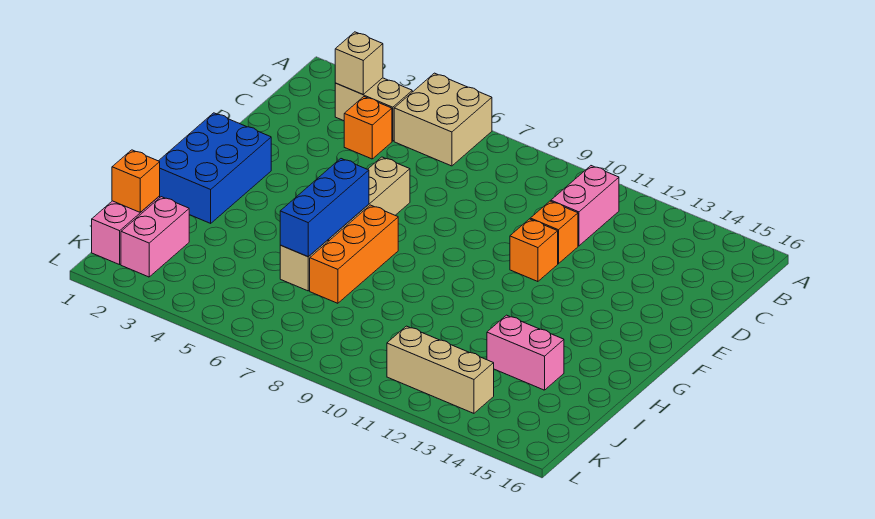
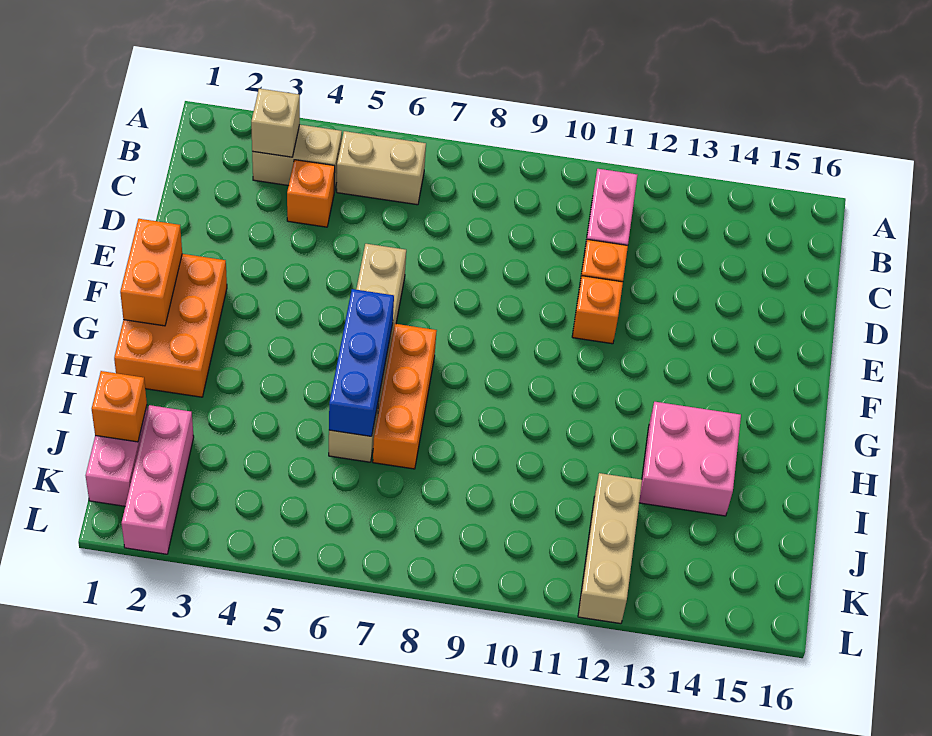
tan 2x2 brick [394,73,492,166] -> tan 1x2 brick [337,131,426,205]
blue 2x3 brick [159,113,271,223] -> orange 2x3 brick [114,254,227,397]
none -> orange 1x2 brick [120,219,182,326]
pink 1x2 brick [487,315,564,390] -> pink 2x2 brick [639,402,741,516]
pink 1x2 brick [121,197,189,277] -> pink 1x3 brick [122,405,194,554]
tan 1x3 brick [387,326,494,413] -> tan 1x3 brick turned to [578,473,642,624]

